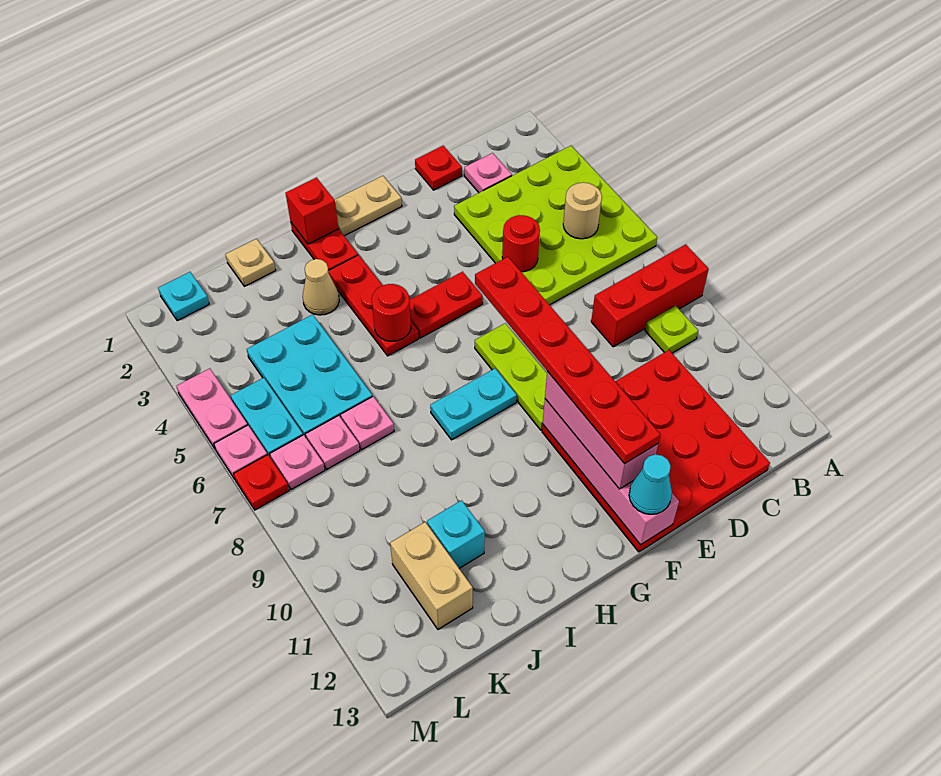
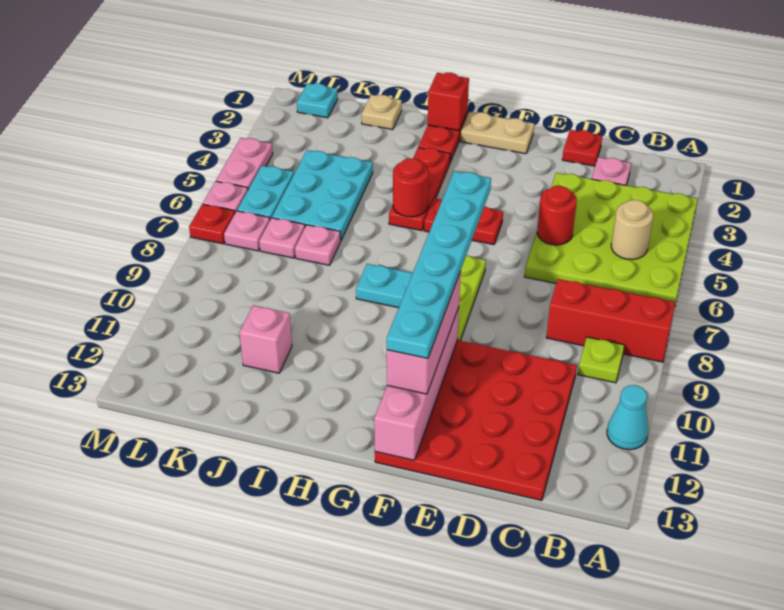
red 1x6 plate [475,257,660,464] -> cyan 1x6 plate [387,171,491,358]
cyan 1x1 cone [629,454,672,514] -> cyan 1x1 cone moved to [607,385,648,450]
tan 1x1 cone [303,259,339,315] -> none
cyan 1x1 brick [427,500,485,568] -> pink 1x1 brick [240,305,292,373]
tan 1x2 brick [390,522,473,629] -> none

